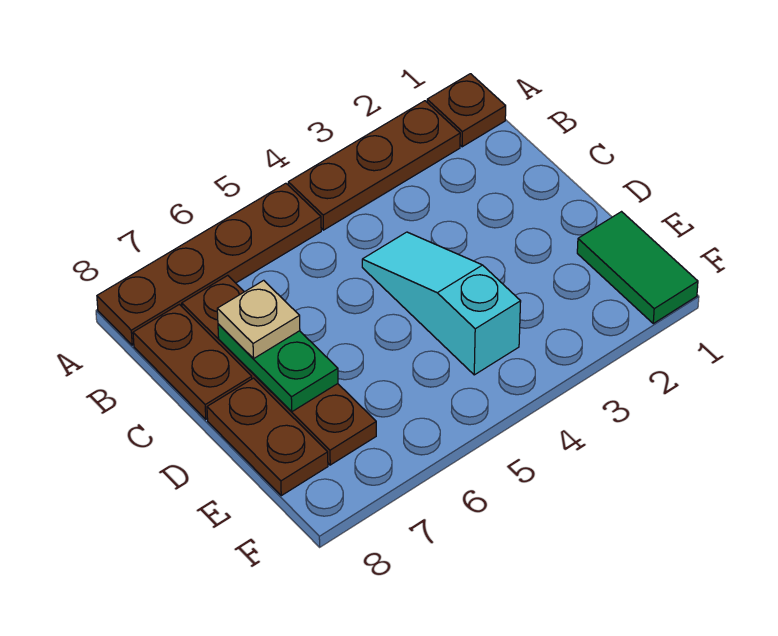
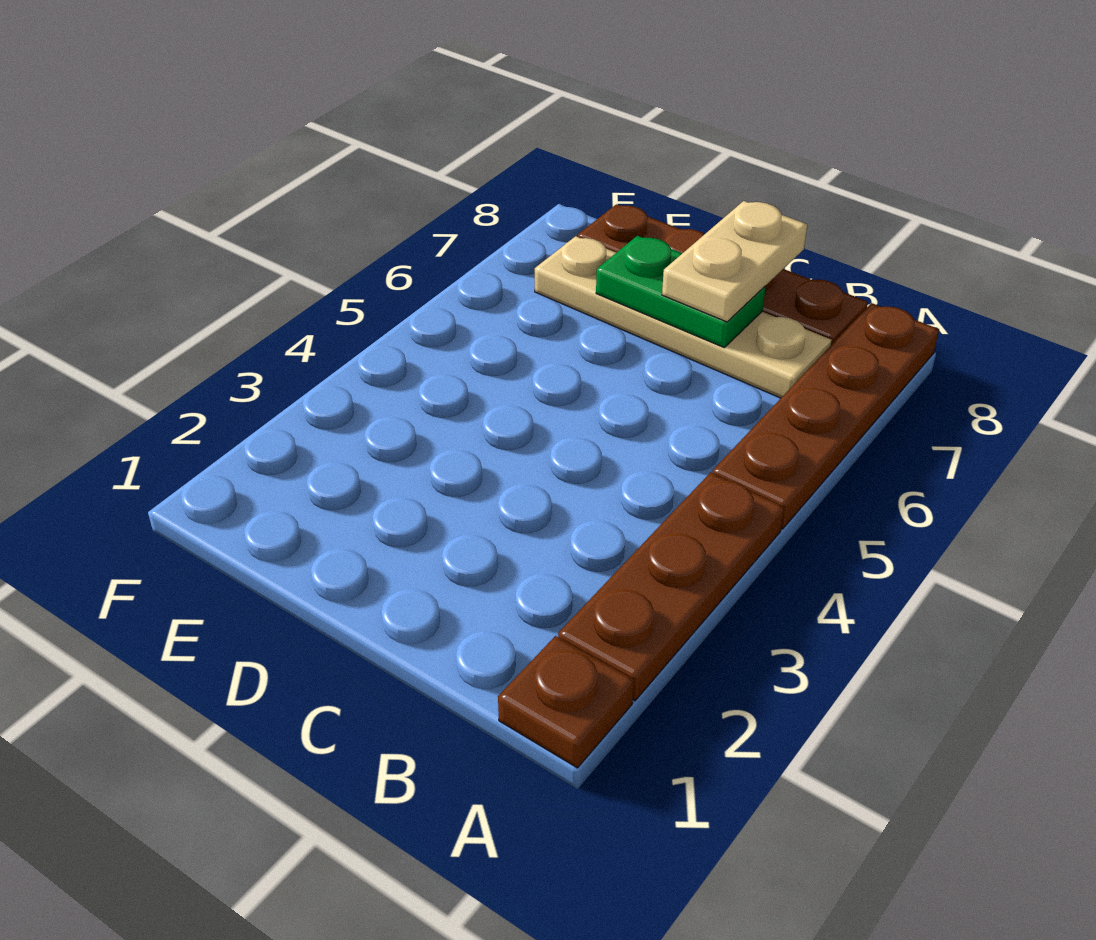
brown 1x4 plate [182,275,376,465] -> tan 1x4 plate [535,236,832,398]
cyan 1x3 slope [362,232,521,375] -> none
tan 1x1 plate [217,280,300,358] -> tan 1x2 plate [662,201,807,322]
green 1x2 tile [577,212,698,323] -> none

